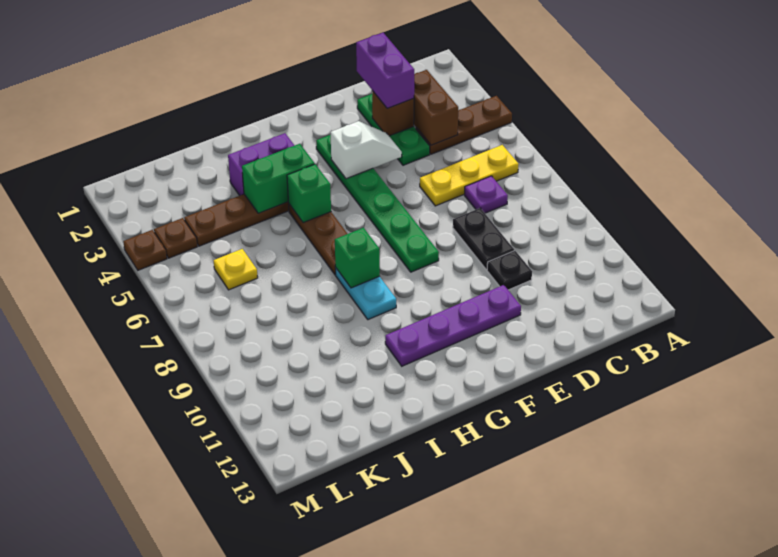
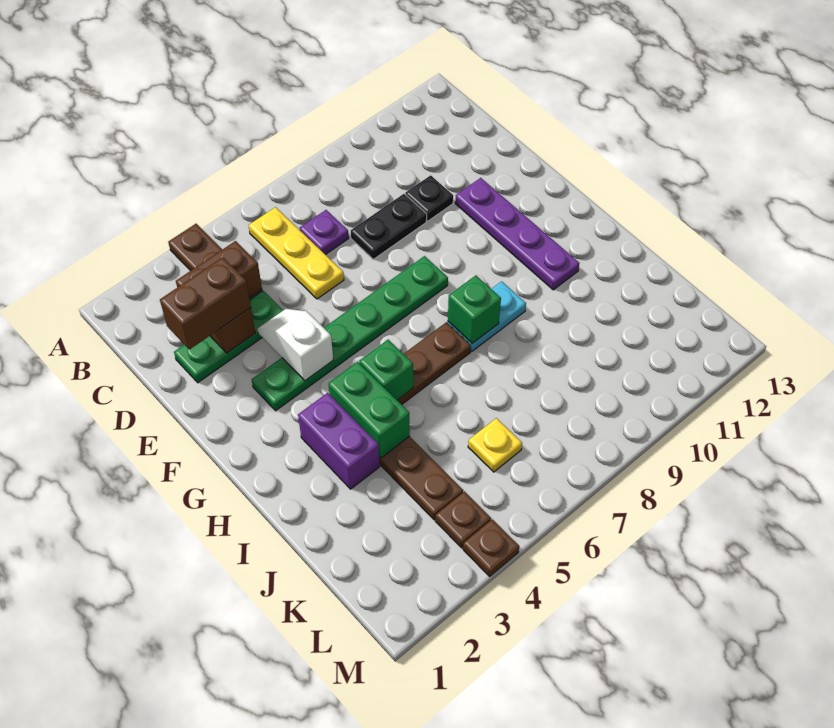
purple 1x2 brick [356,33,414,108] -> brown 1x2 brick [160,257,251,350]

